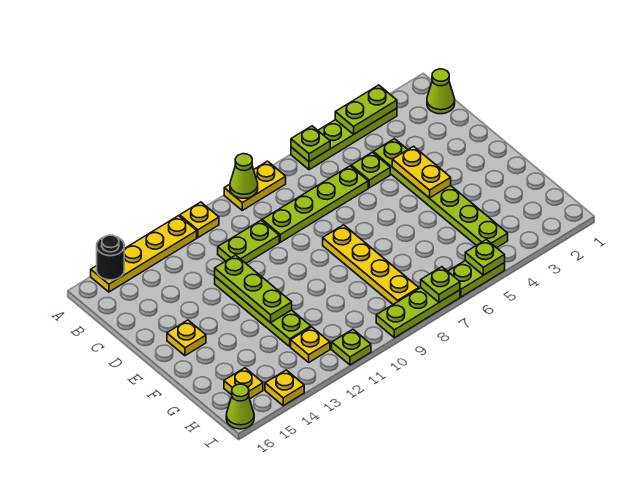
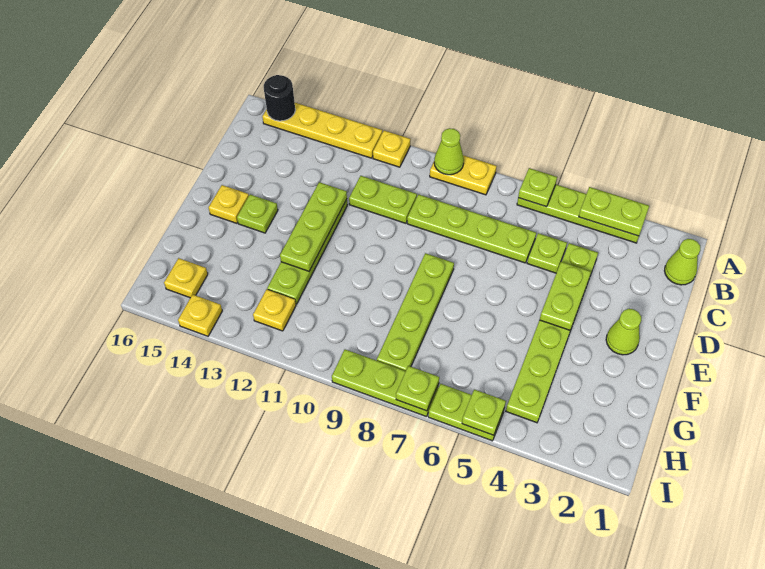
yellow 1x2 plate [392,146,451,198] -> lime 1x2 plate [540,262,591,330]
yellow 1x4 plate [323,225,419,304] -> lime 1x4 plate [377,253,454,371]
lime 1x1 plate [332,329,371,365] -> lime 1x1 plate moved to [237,194,278,233]
lime 1x1 cone [226,384,254,429] -> lime 1x1 cone moved to [606,309,641,355]

